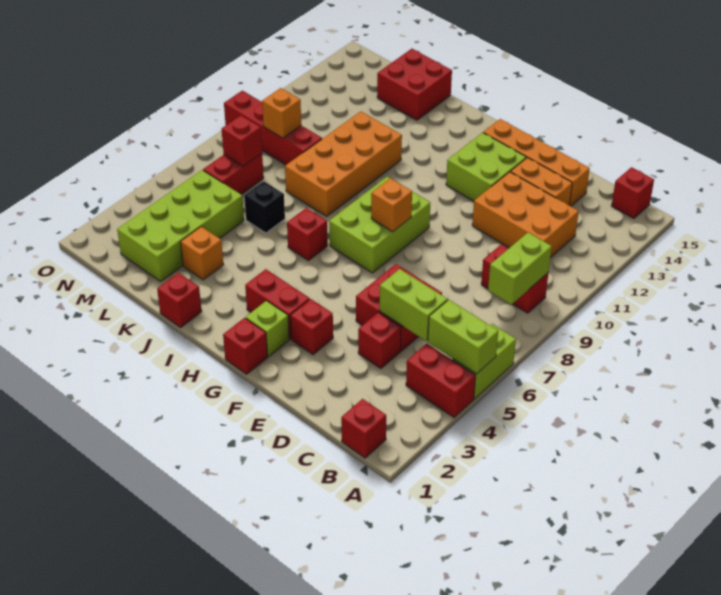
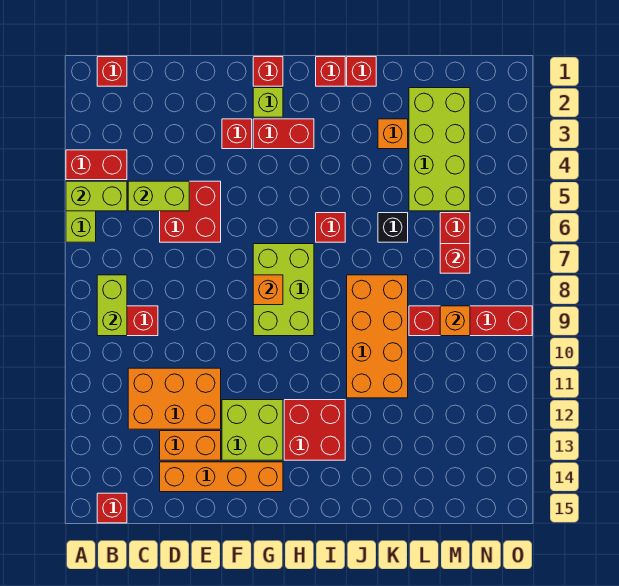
red 1x1 brick [358,312,401,369] -> red 1x1 brick moved to [316,57,345,86]
red 2x2 brick [377,49,452,120] -> red 2x2 brick moved to [284,400,345,460]

